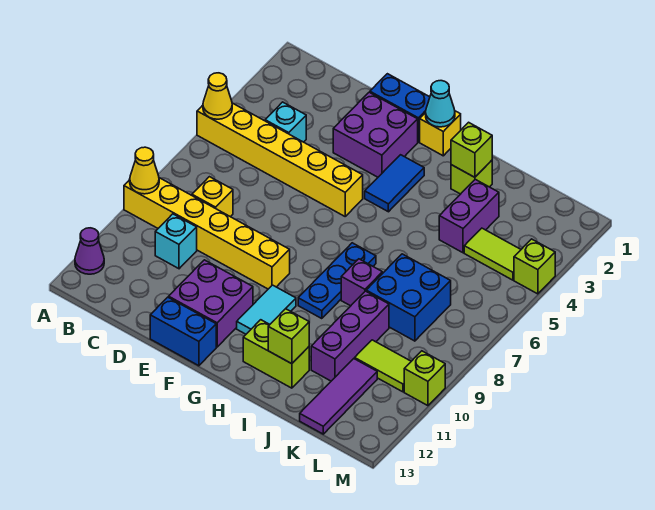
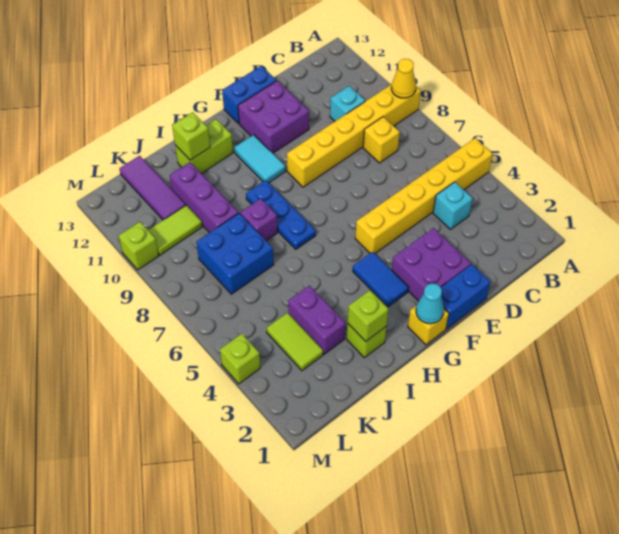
yellow 1x1 cone [203,73,232,119] -> none
purple 1x1 cone [75,228,104,274] -> none
lime 1x2 tile [464,228,521,280] -> lime 1x2 tile turned to [267,313,323,371]

